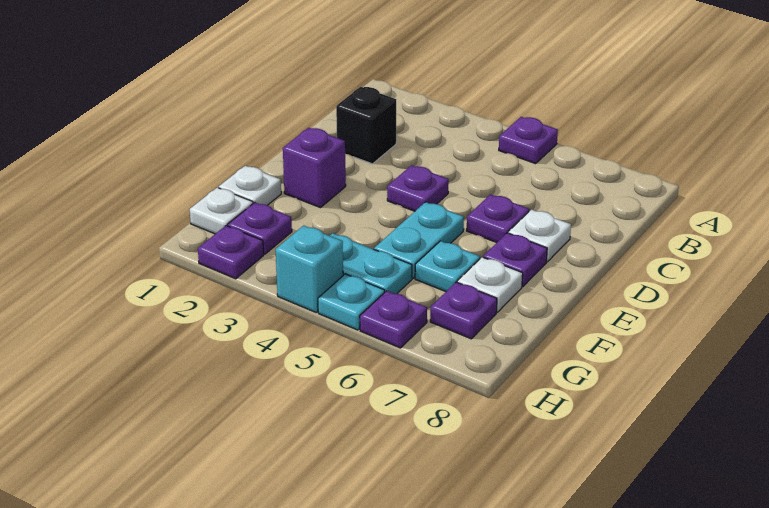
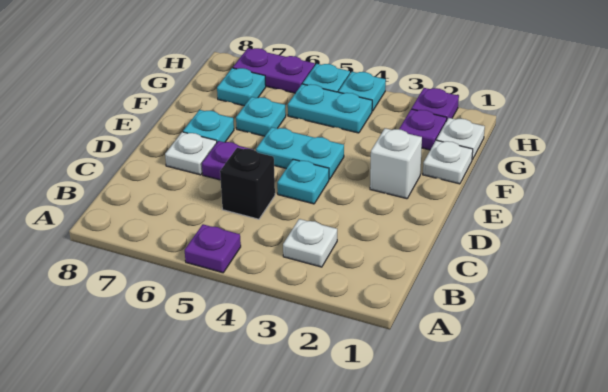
black 1x1 brick [336,87,396,164] -> black 1x1 brick moved to [220,148,275,219]
purple 1x1 plate [387,165,449,211] -> cyan 1x1 plate [277,159,329,204]
purple 1x1 brick [283,128,346,208] -> white 1x1 brick [370,128,422,199]
cyan 1x2 plate [374,202,464,278] -> cyan 1x2 plate turned to [256,127,344,179]
purple 1x1 plate [483,233,547,287] -> cyan 1x1 plate [183,110,234,142]
white 1x1 plate [457,257,523,312] -> white 1x1 plate moved to [283,219,337,267]
purple 1x1 plate [430,282,497,339] -> cyan 1x1 plate [217,68,266,106]
cyan 1x1 brick [276,226,343,312] -> cyan 1x1 plate [338,72,386,111]
purple 1x1 plate [360,291,427,348] -> purple 1x2 plate [233,48,315,93]

